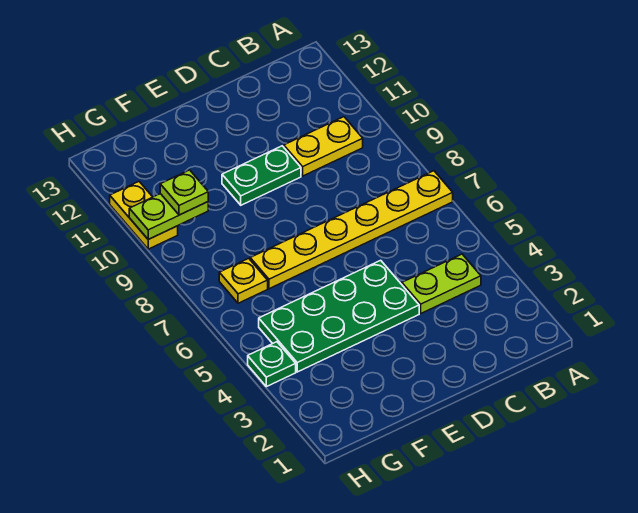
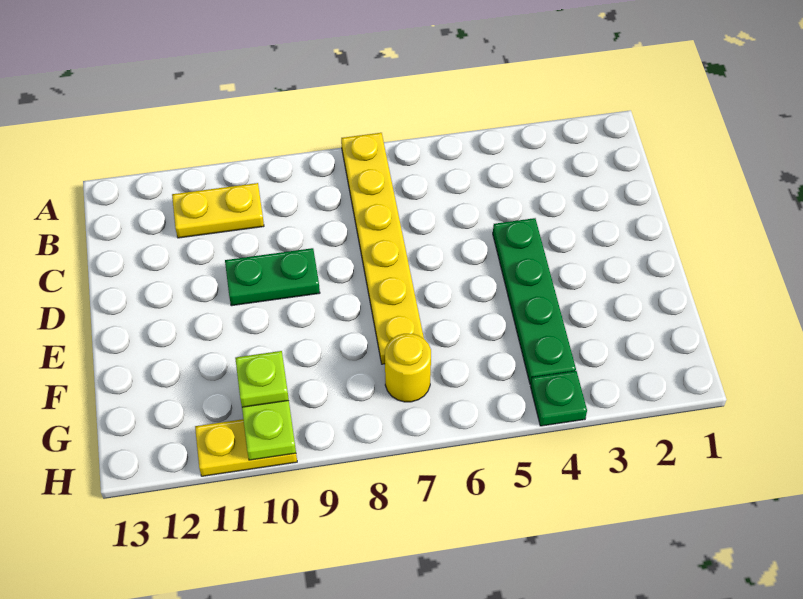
lime 1x2 plate [402,254,481,313] -> none
yellow 1x2 plate [284,117,363,176] -> yellow 1x2 plate turned to [172,183,264,238]
green 2x4 plate [259,260,419,372] -> green 1x4 plate [493,218,576,385]
green 1x2 plate [222,146,301,205] -> green 1x2 plate turned to [225,248,320,306]
yellow 1x1 plate [219,258,268,303] -> yellow 1x1 round brick [385,334,431,402]

